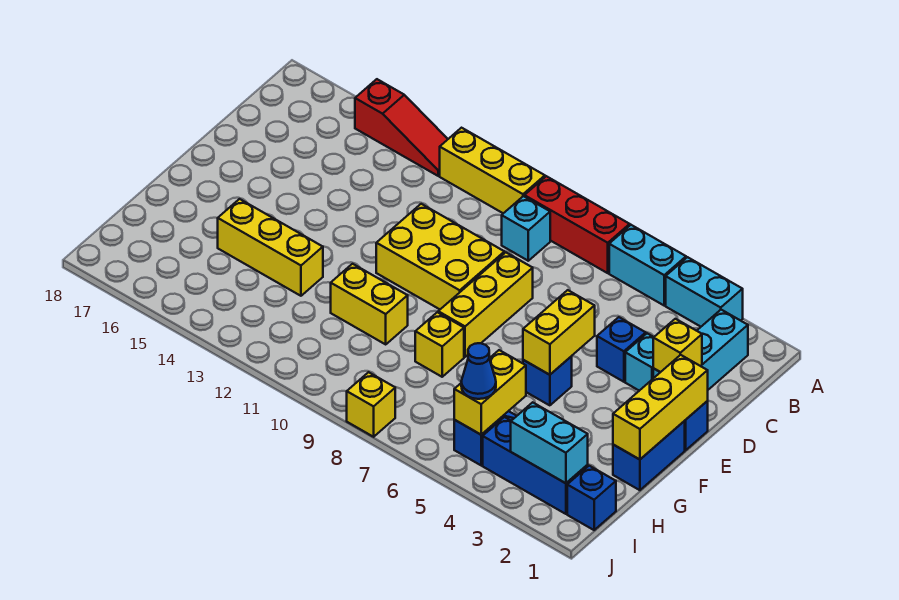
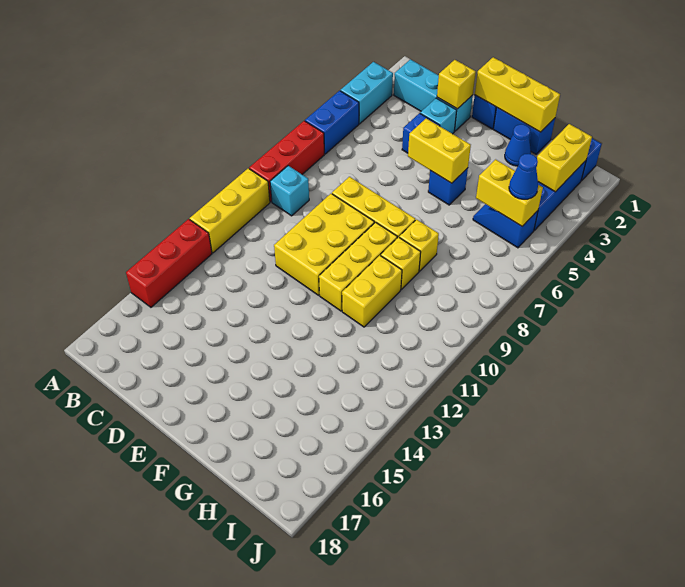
cyan 1x2 brick [609,225,686,305] -> blue 1x2 brick [305,91,359,154]
red 1x3 slope [355,79,448,176] -> red 1x3 brick [126,219,212,307]
none -> blue 1x1 cone [505,124,531,166]
yellow 1x3 brick [218,199,323,296] -> yellow 1x3 brick moved to [319,222,397,311]
cyan 1x2 brick [511,402,588,483] -> yellow 1x2 brick [536,124,592,192]
yellow 1x1 brick [347,372,395,437] -> yellow 1x1 brick moved to [381,237,421,289]

